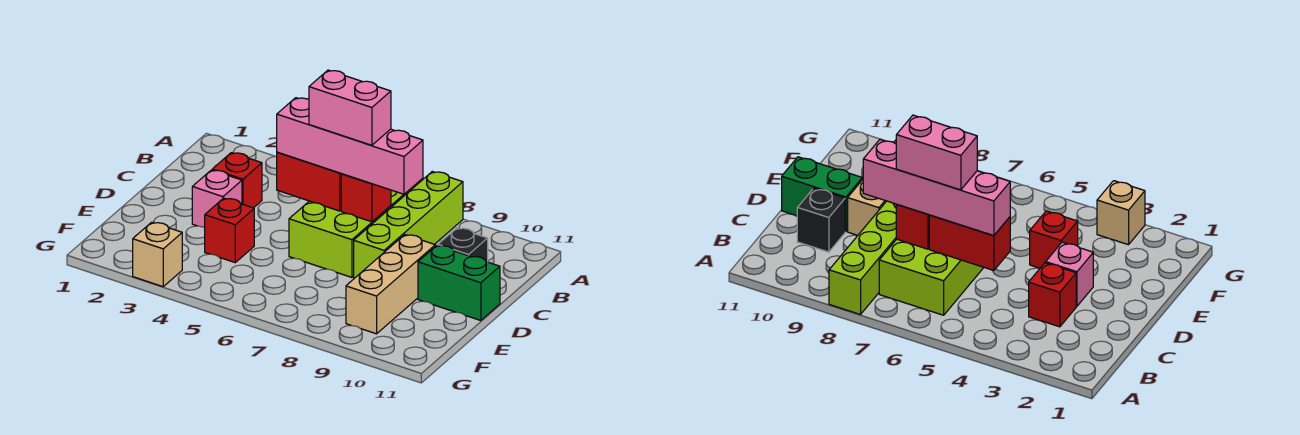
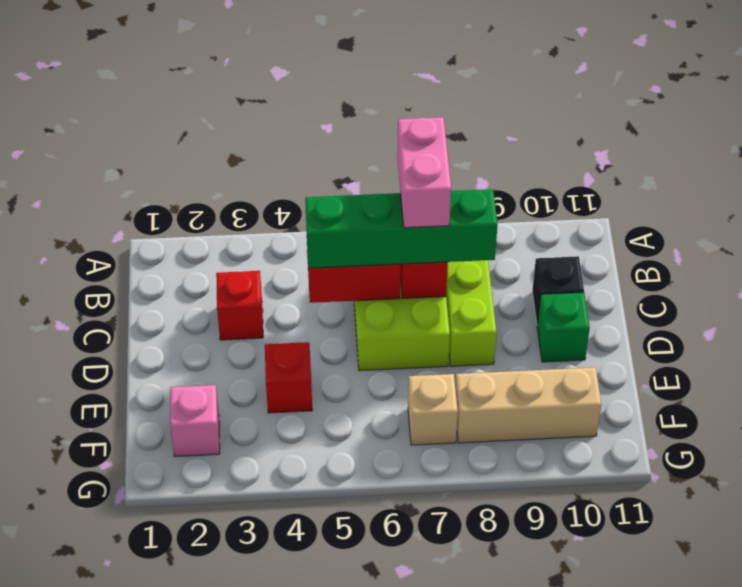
pink 1x4 brick [277,98,423,194] -> green 1x4 brick [305,189,498,268]
pink 1x2 brick [309,70,391,145] -> pink 1x2 brick turned to [397,117,451,228]
pink 1x1 brick [192,170,242,228] -> pink 1x1 brick moved to [170,385,220,457]
tan 1x3 brick [346,235,435,334] -> tan 1x3 brick turned to [455,367,601,443]
green 1x2 brick [418,245,500,321] -> green 1x1 brick [537,292,590,362]
tan 1x1 brick [133,222,182,287] -> tan 1x1 brick moved to [408,374,458,445]

